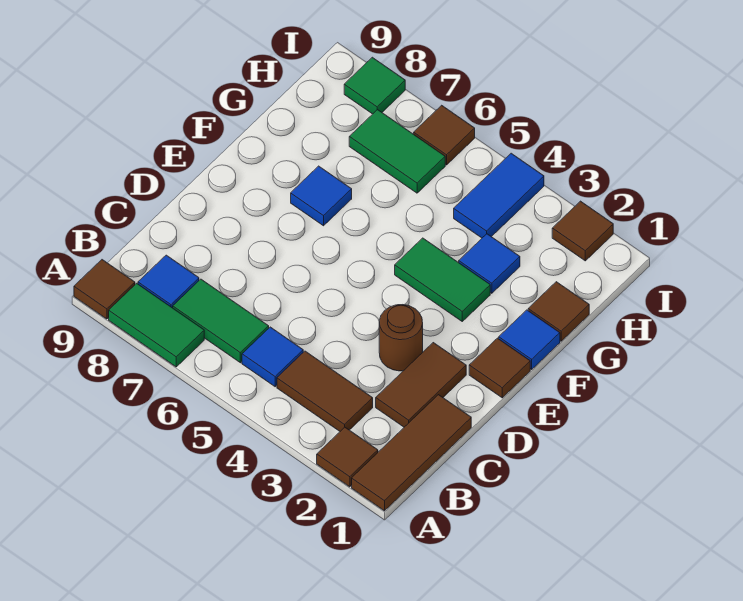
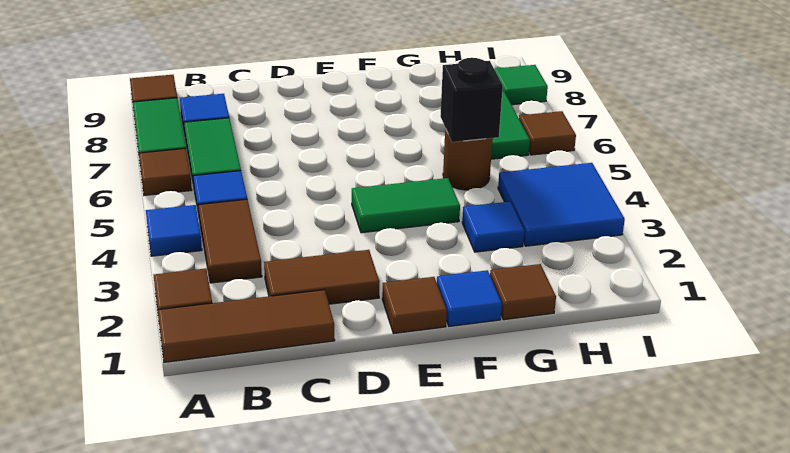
brown 1x1 round brick [379,305,423,371] -> brown 1x1 round brick moved to [443,128,493,190]
green 1x2 tile [395,238,490,321] -> green 1x2 tile turned to [352,178,460,233]
blue 1x1 tile [291,166,352,226] -> blue 1x1 tile moved to [146,205,202,256]
none -> black 1x1 brick [440,58,503,142]
blue 1x2 tile [454,153,544,238] -> blue 2x2 tile [498,163,625,246]
brown 1x1 tile [552,201,613,261] -> brown 1x1 tile moved to [139,148,192,195]

